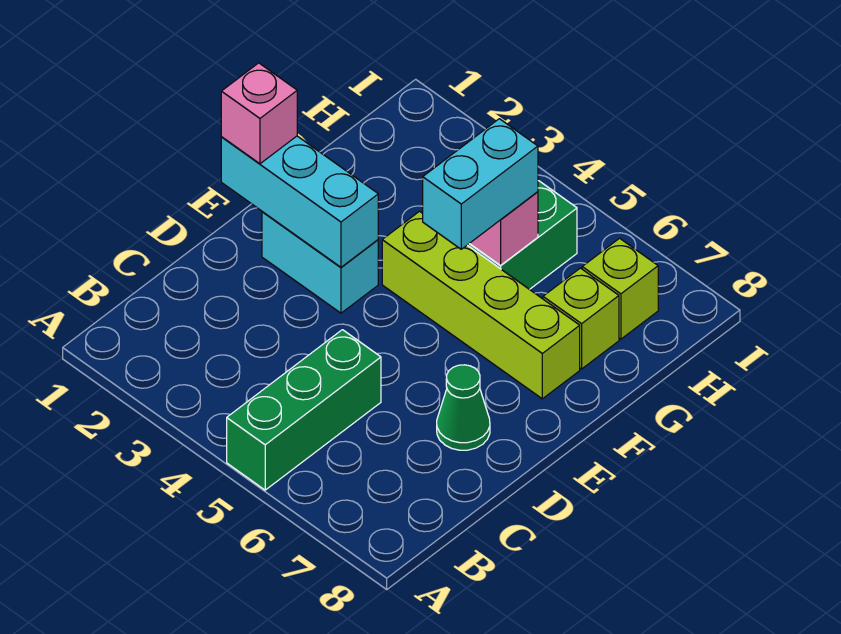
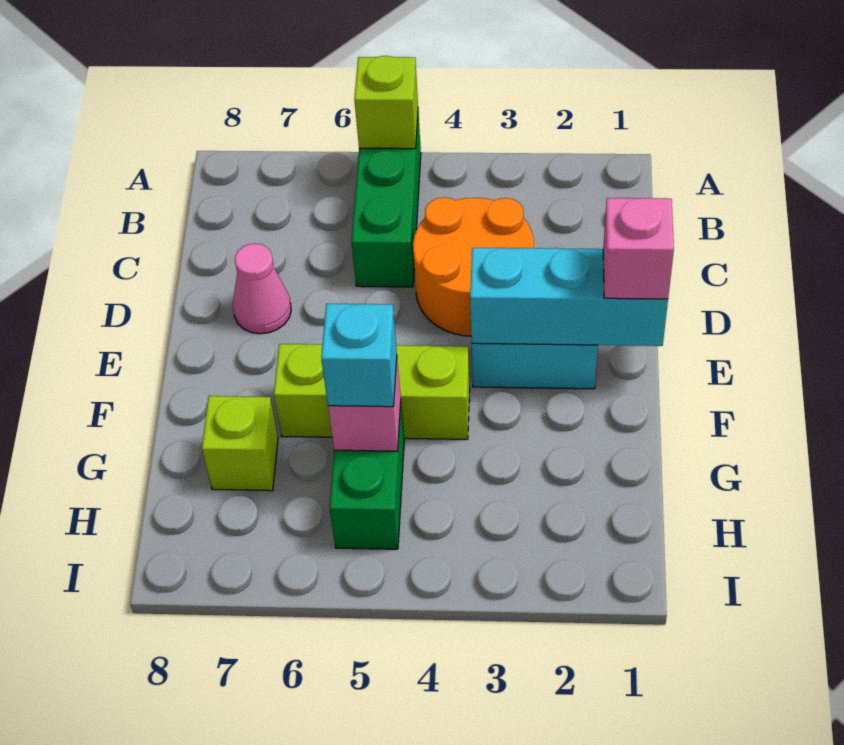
none -> orange 2x2 round brick [413,197,534,336]
green 1x1 cone [437,365,490,450] -> pink 1x1 cone [233,244,291,334]
lime 1x4 brick [382,211,580,399] -> lime 1x3 brick [274,344,470,439]
cyan 1x2 brick [423,119,538,249] -> cyan 1x1 brick [321,304,397,407]
lime 1x1 brick [582,238,658,339] -> lime 1x1 brick moved to [354,56,418,149]

